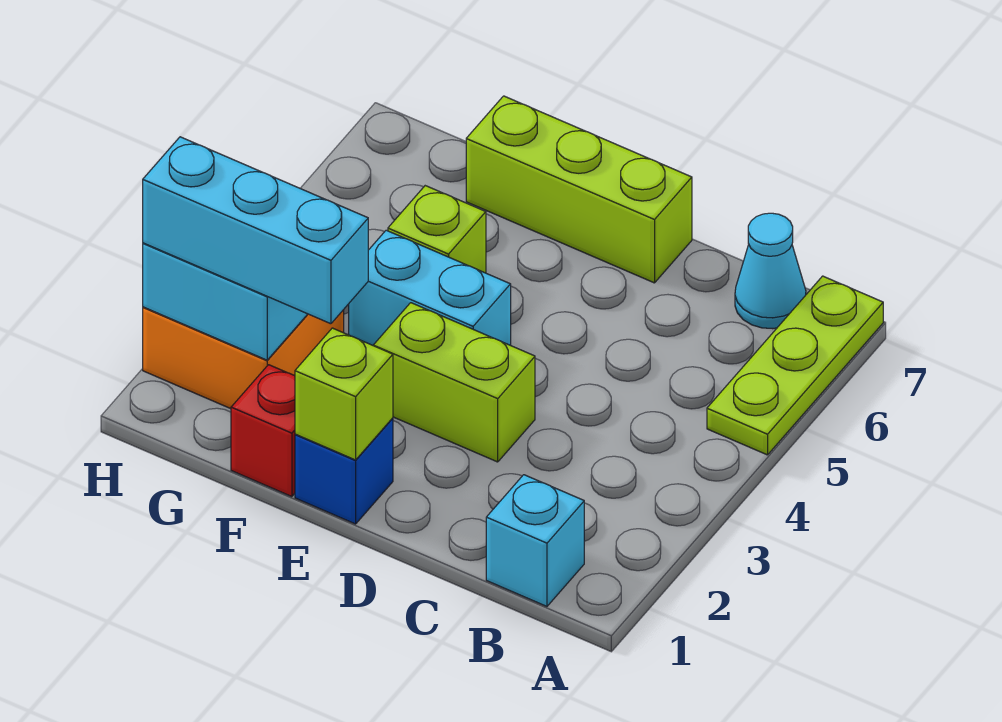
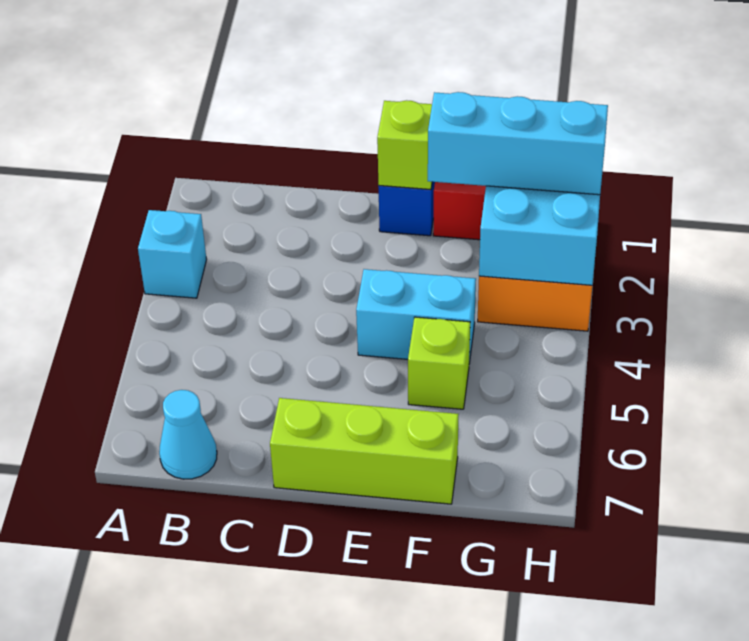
lime 1x3 plate [707,276,883,455] -> none
cyan 1x1 brick [486,475,584,606] -> cyan 1x1 brick moved to [138,210,207,298]
lime 1x2 brick [373,303,535,462] -> none

